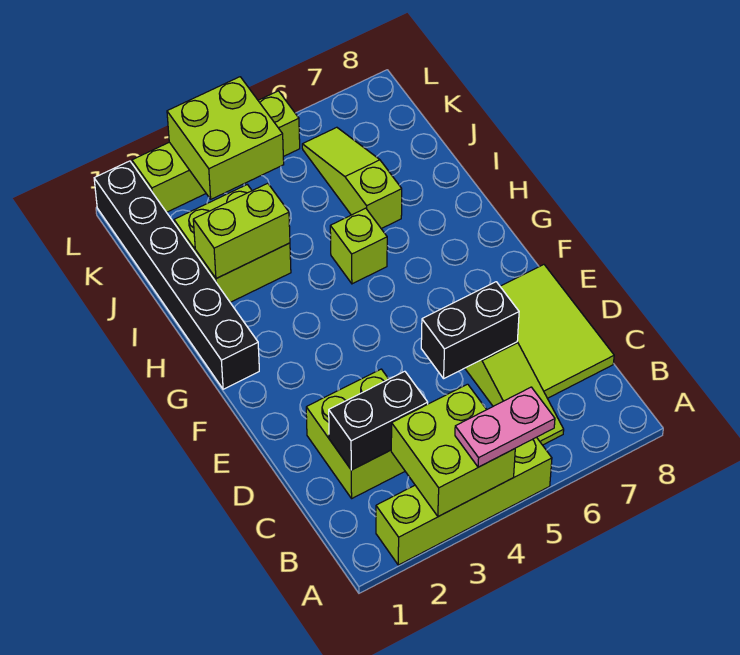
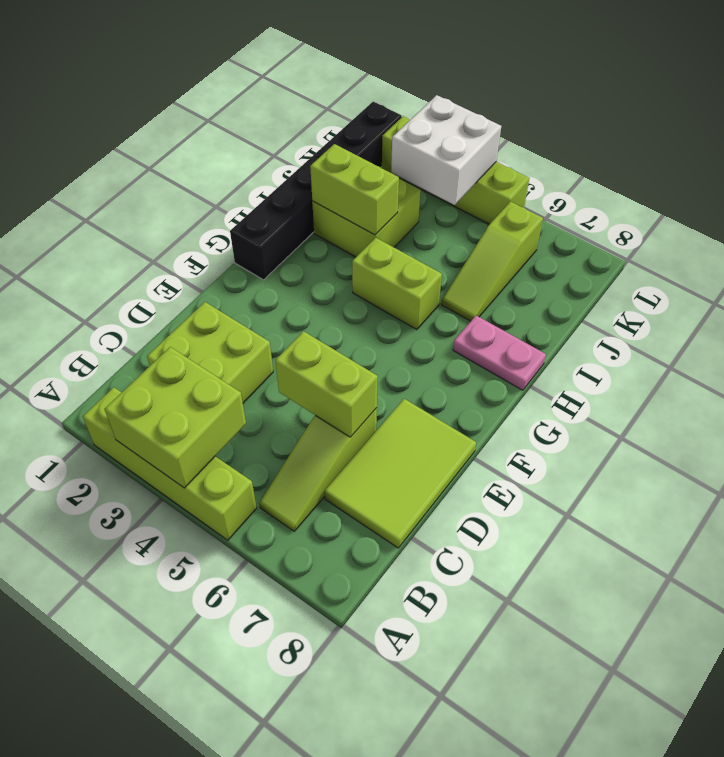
pink 1x2 plate [455,387,555,467] -> pink 1x2 plate moved to [453,316,546,390]
black 1x2 brick [329,371,428,470] -> none
black 1x2 brick [421,282,519,378] -> lime 1x2 brick [275,331,378,437]
lime 1x1 brick [330,208,387,284] -> lime 1x2 brick [352,238,442,330]
lime 1x3 slope [302,127,402,229] -> lime 1x3 slope turned to [442,202,543,321]
lime 2x2 brick [167,77,284,199] -> white 2x2 brick [391,95,501,205]

